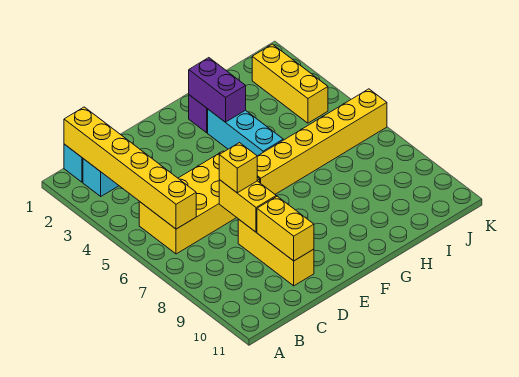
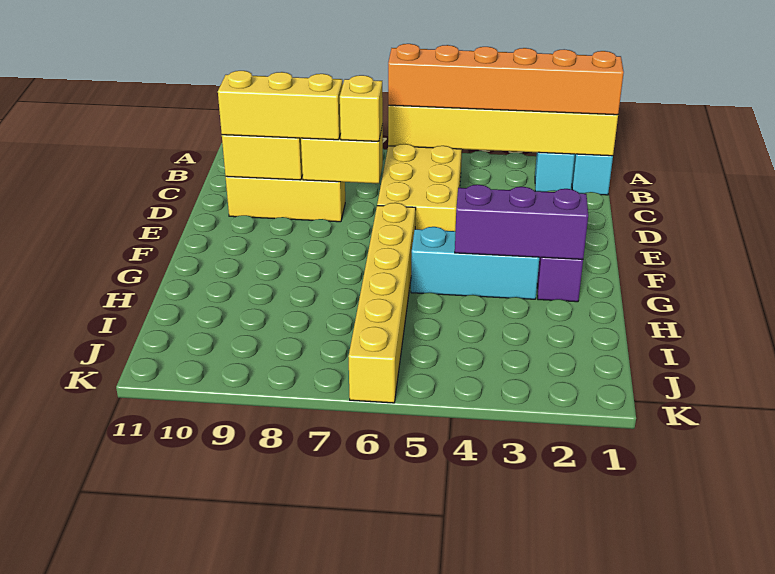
none -> orange 1x6 brick [388,44,624,115]
purple 1x2 brick [189,58,246,122] -> purple 1x3 brick [455,185,588,259]
yellow 1x3 brick [252,44,328,123] -> yellow 1x3 brick moved to [218,71,343,140]

